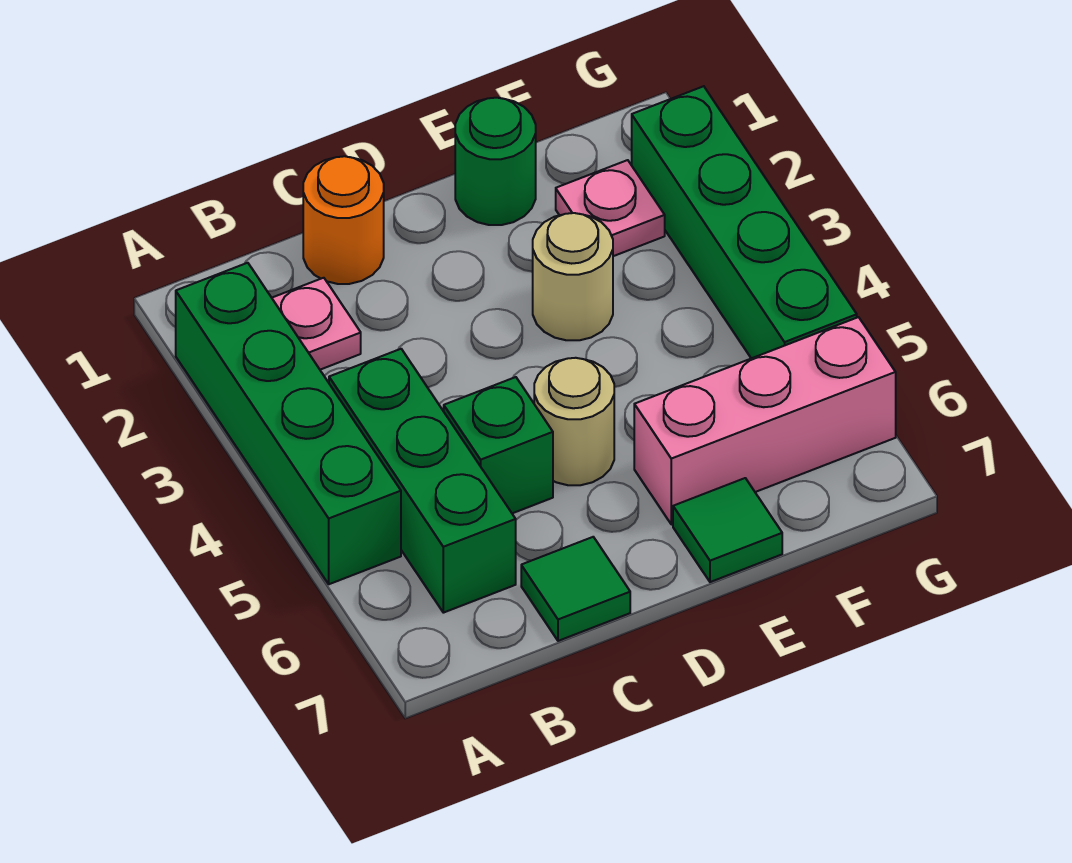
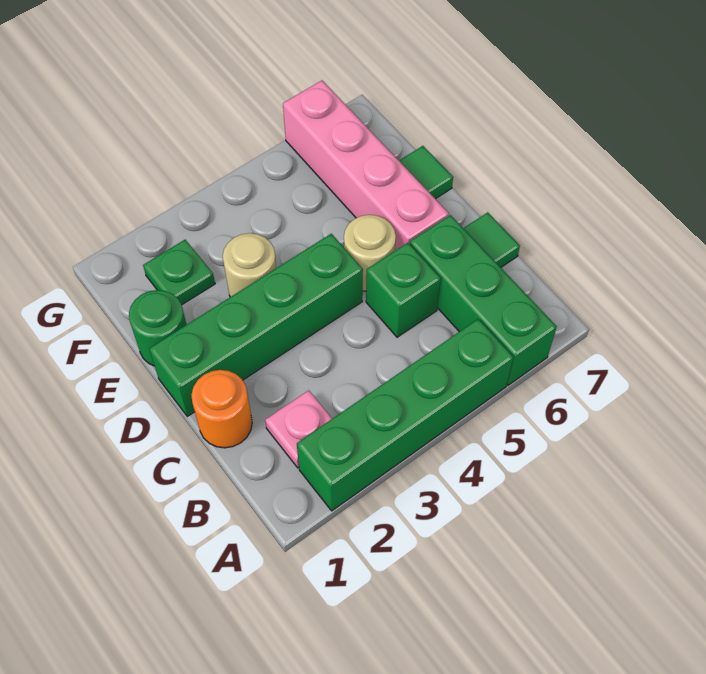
green 1x3 brick [329,349,516,613] -> green 1x3 brick turned to [410,215,557,385]
pink 1x3 brick [634,317,896,524] -> pink 1x4 brick [283,81,449,251]
pink 1x1 plate [556,160,665,256] -> green 1x1 plate [143,240,215,305]
green 1x4 brick [632,86,857,358] -> green 1x4 brick moved to [149,234,363,416]

